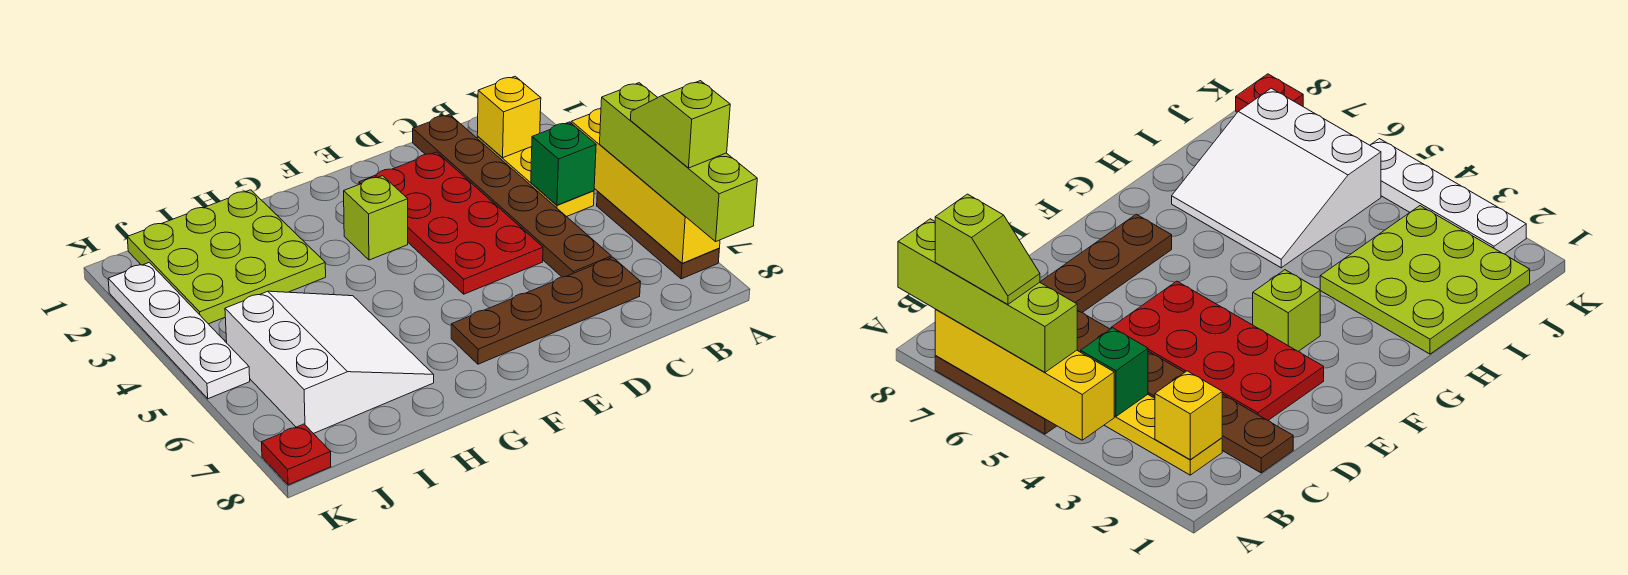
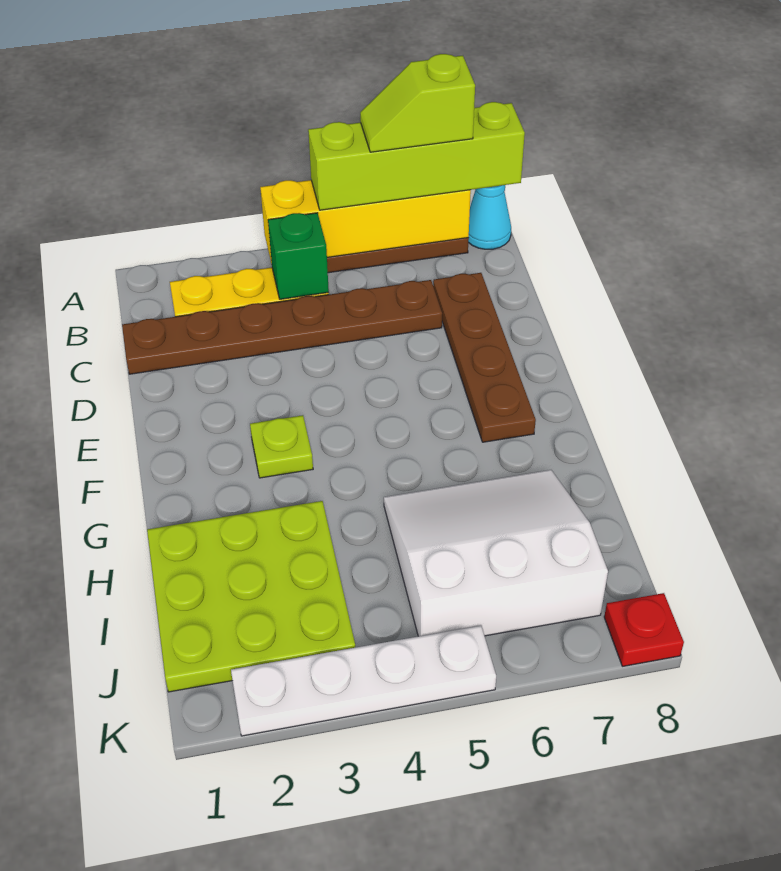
none -> cyan 1x1 cone [468,185,511,249]
yellow 1x1 brick [477,76,541,157] -> none
red 2x4 plate [359,152,543,294] -> none
lime 1x1 brick [344,176,408,260] -> lime 1x1 plate [250,415,313,478]

